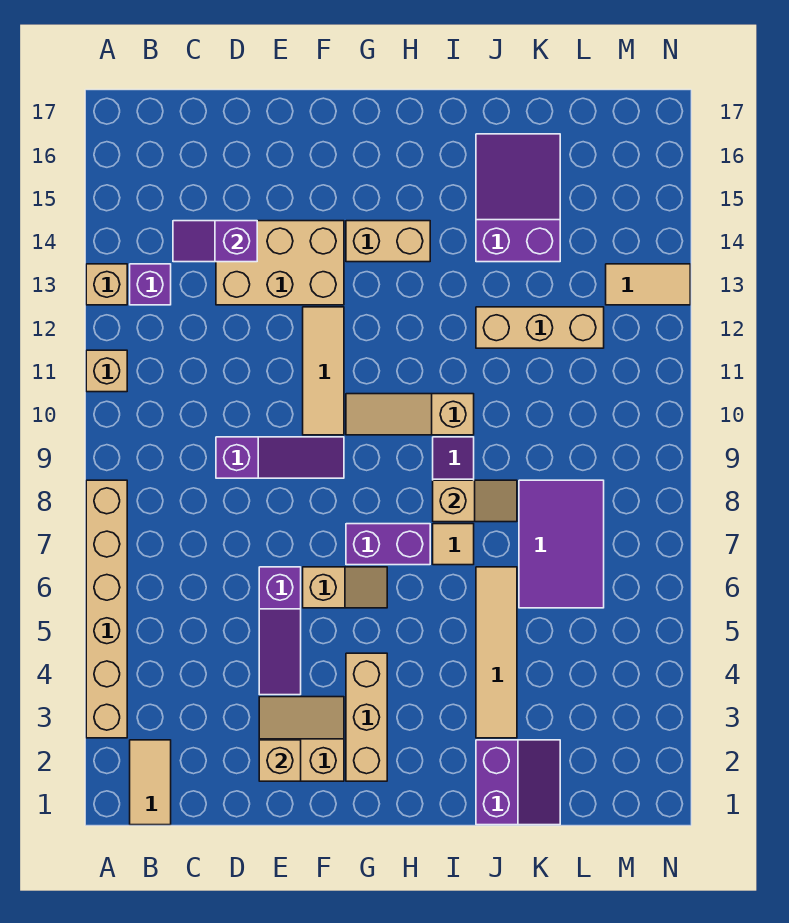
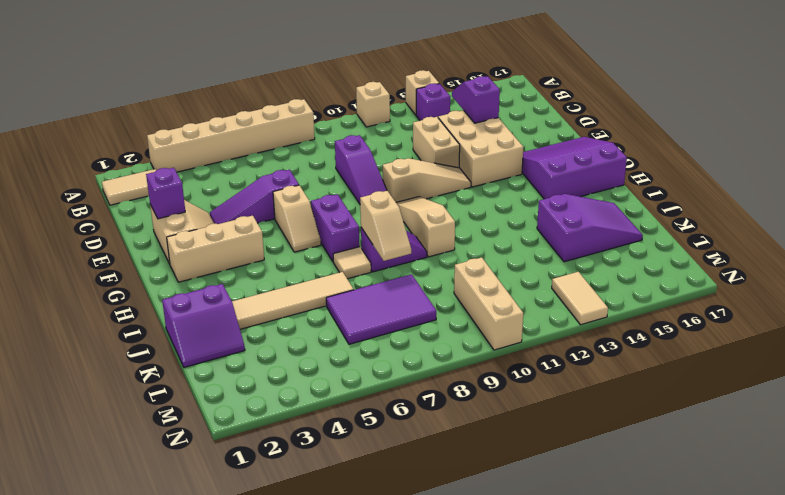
tan 1x1 brick [259,740,301,781] -> purple 1x1 brick [146,168,185,219]
tan 1x3 tile [303,307,344,435] -> tan 1x3 slope [383,158,471,202]
none -> purple 3x3 slope [522,137,627,199]
tan 1x2 brick [346,221,430,262] -> tan 1x2 brick moved to [413,117,460,168]
tan 1x3 brick [476,307,604,348] -> tan 1x3 brick moved to [454,257,523,350]

